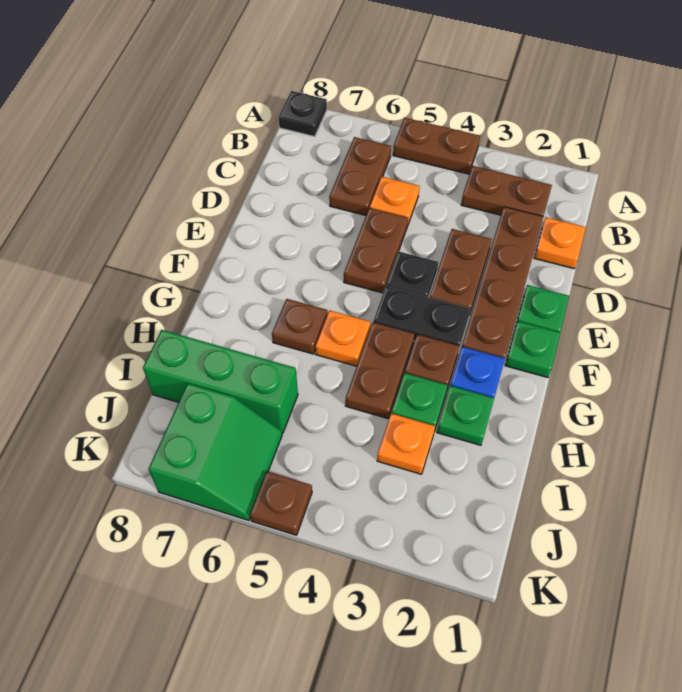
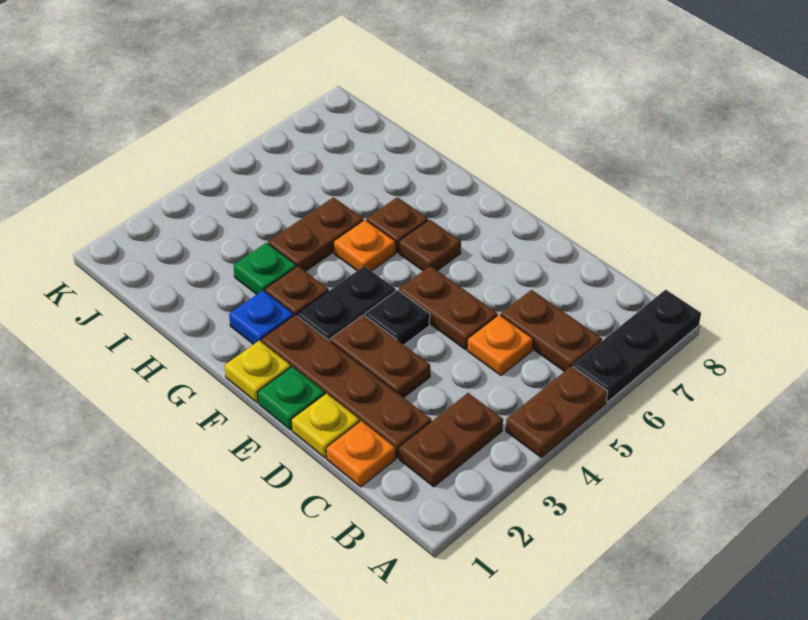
black 1x1 plate [279,91,327,137] -> black 1x3 plate [573,290,701,402]
none -> yellow 1x1 plate [291,393,360,458]
green 1x1 plate [505,321,560,378] -> yellow 1x1 plate [224,340,291,403]
brown 1x2 plate [345,322,415,419] -> brown 1x2 plate turned to [268,197,363,272]
green 1x1 plate [437,386,494,445] -> none
orange 1x1 plate [377,413,435,474] -> none
green 1x3 brick [143,330,298,433] -> none
green 2x2 slope [149,383,282,520] -> none
brown 1x1 plate [250,472,312,535] -> brown 1x1 plate moved to [399,220,461,271]

